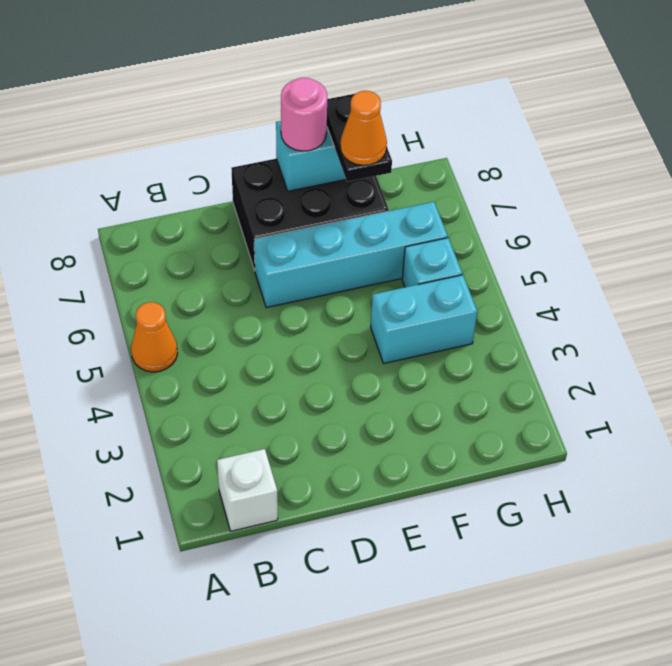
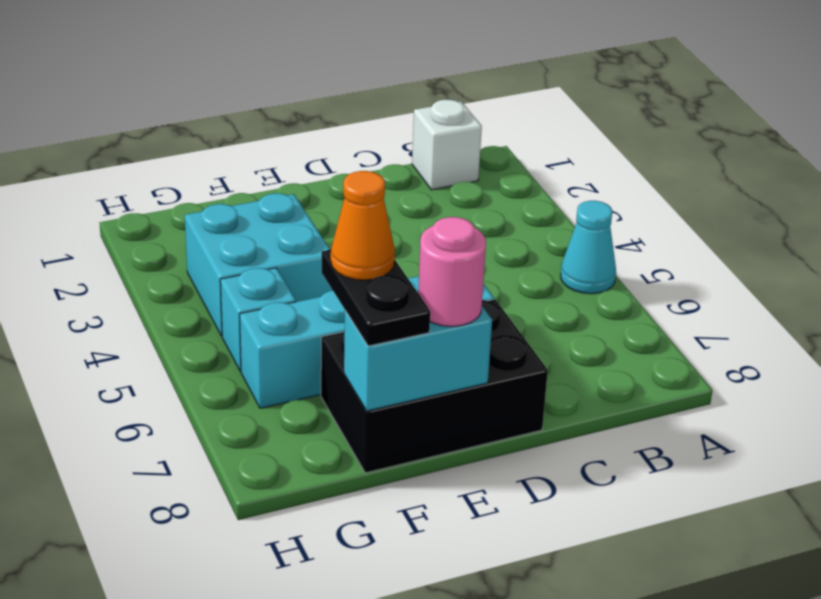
orange 1x1 cone [131,302,178,372] -> cyan 1x1 cone [561,201,616,294]
cyan 1x2 brick [371,275,477,364] -> cyan 2x2 brick [185,193,333,336]

